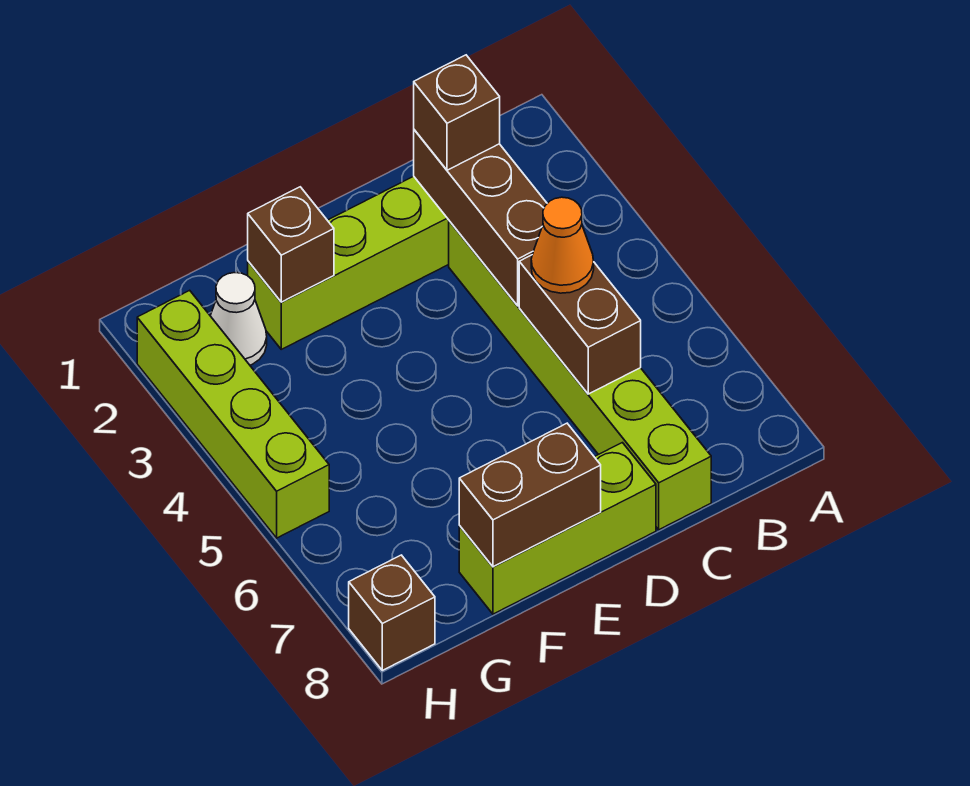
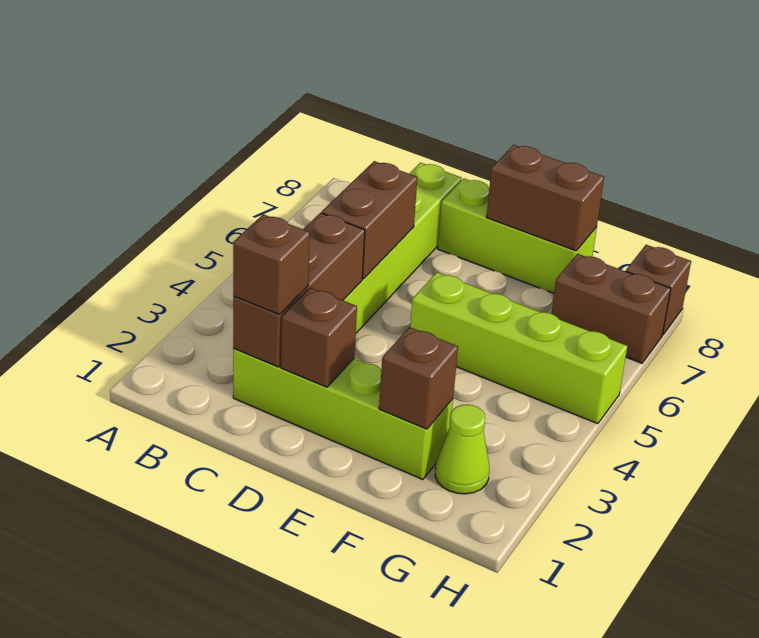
orange 1x1 cone [531,197,594,293] -> none
none -> brown 1x1 brick [281,288,357,387]
white 1x1 cone [210,273,267,365] -> lime 1x1 cone [435,404,489,494]
none -> brown 1x2 brick [551,254,671,363]
lime 1x4 brick [137,290,329,538] -> lime 1x4 brick turned to [410,272,627,424]

